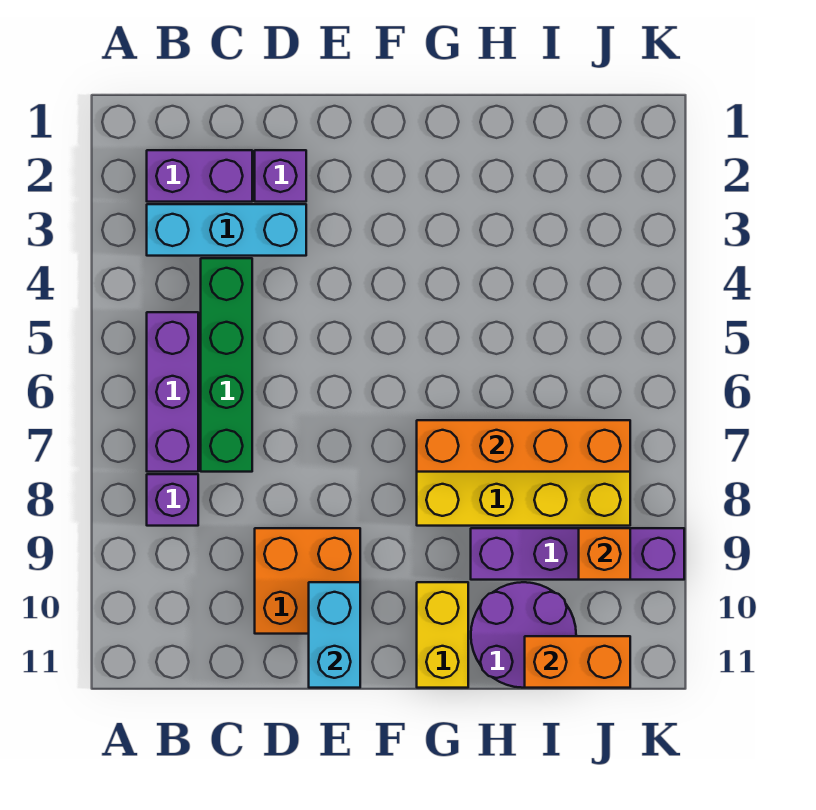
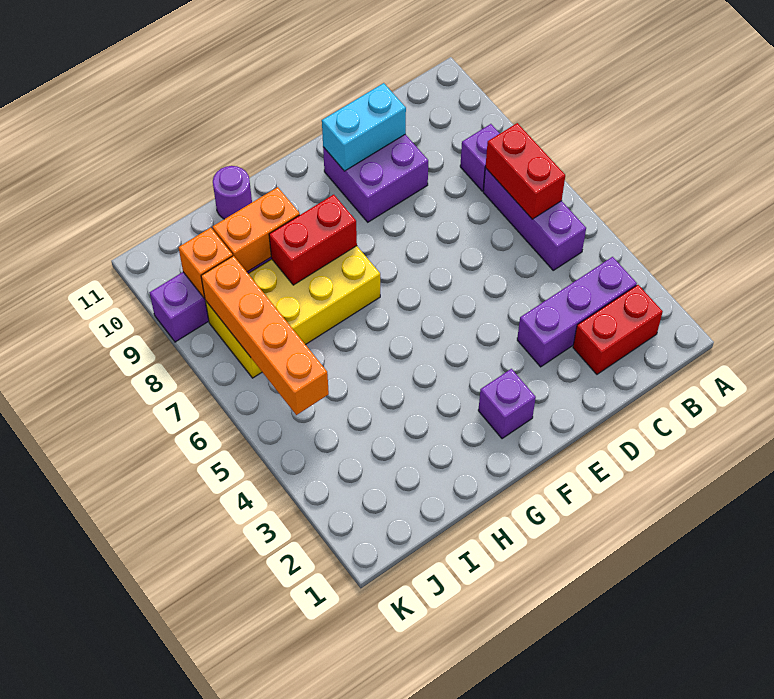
purple 1x2 brick [147,150,252,202] -> red 1x2 brick [573,285,663,374]
cyan 1x3 brick [147,204,306,256] -> purple 1x3 brick [517,257,637,367]
none -> red 1x2 brick [486,123,565,219]
green 1x4 brick [201,258,252,472] -> none
purple 1x1 brick [255,150,306,202] -> purple 1x1 brick moved to [478,369,536,439]
orange 2x2 brick [255,528,360,634] -> purple 2x2 brick [323,134,428,222]
cyan 1x2 brick [309,582,360,688] -> cyan 1x2 brick turned to [322,83,406,171]
orange 1x4 brick [417,420,630,472] -> orange 1x4 brick turned to [201,256,329,415]
none -> red 1x2 brick [269,195,357,285]
yellow 1x2 brick [417,582,468,688] -> none
purple 2x2 round brick [471,582,576,688] -> purple 1x1 round brick [213,166,252,219]
orange 1x2 brick [525,636,630,688] -> orange 1x2 brick moved to [213,187,300,272]

